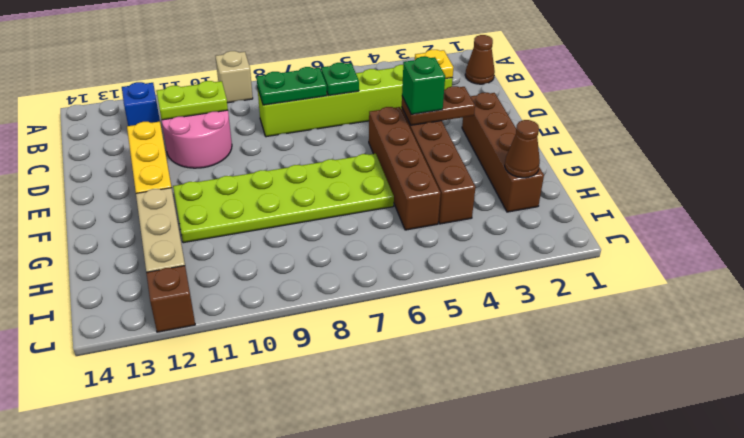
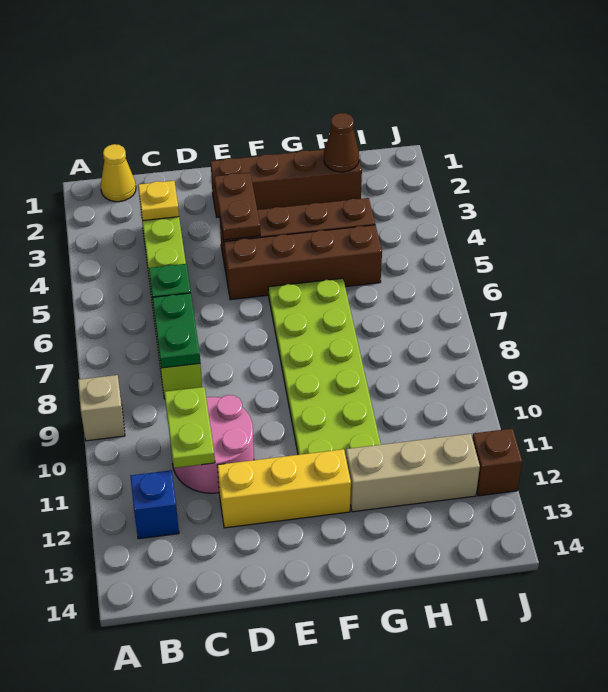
brown 1x1 cone [465,35,495,84] -> yellow 1x1 cone [101,144,136,202]
green 1x1 brick [402,57,445,114] -> none

